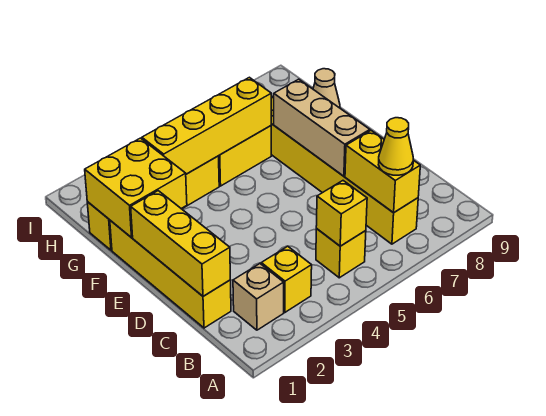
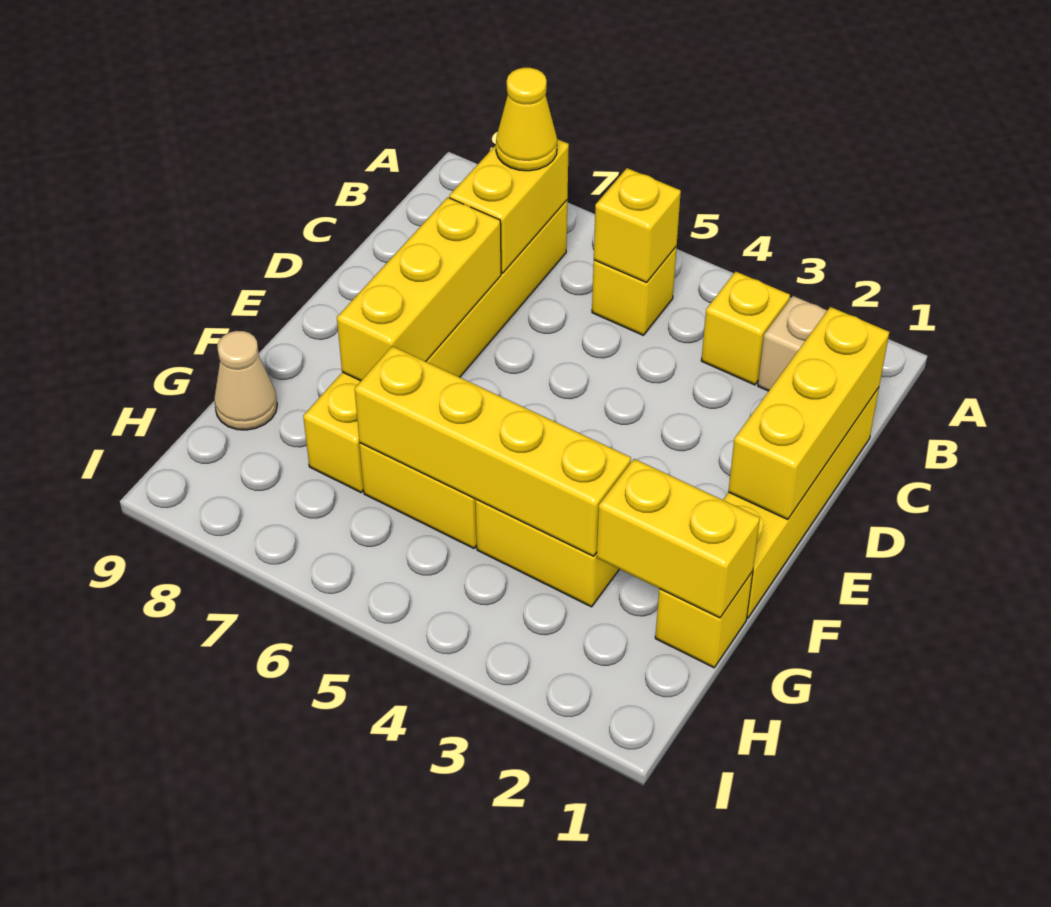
tan 1x3 brick [274,79,370,176] -> yellow 1x3 brick [337,197,501,381]
yellow 2x2 brick [85,138,187,238] -> yellow 1x2 brick [597,459,760,618]

